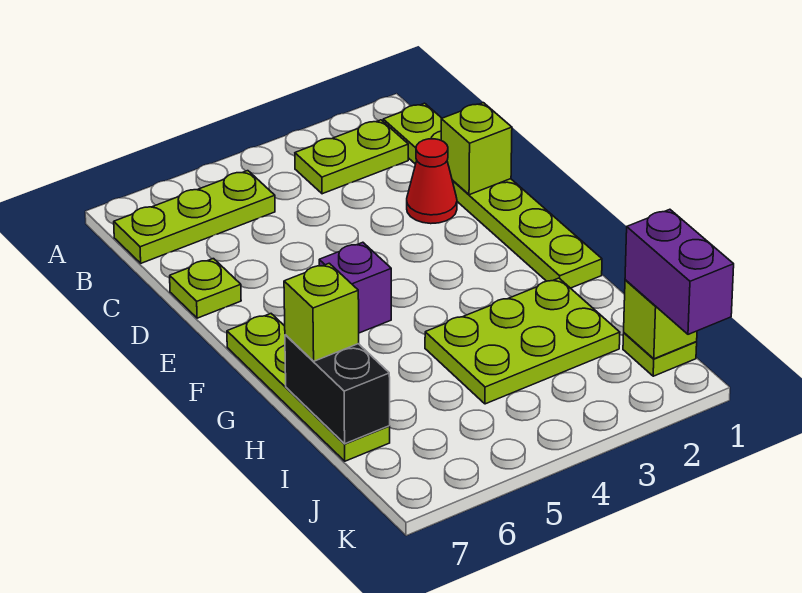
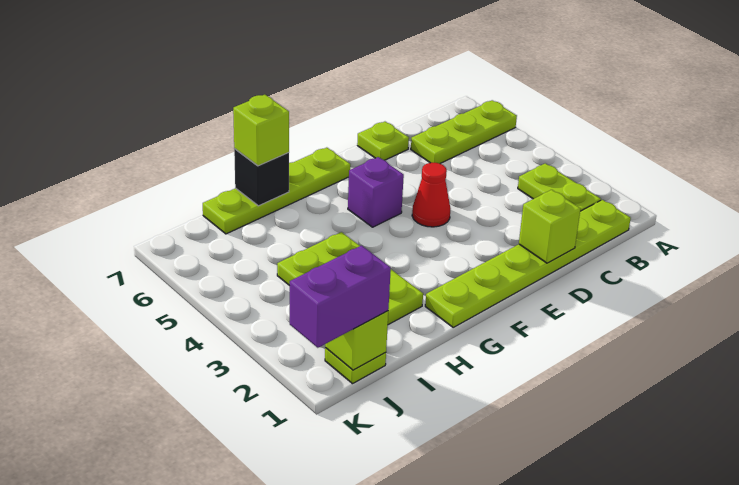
lime 1x3 plate [114,171,275,263] -> lime 1x3 plate turned to [411,100,517,163]
red 1x1 cone [407,139,457,224] -> red 1x1 cone moved to [412,163,451,227]
black 1x2 brick [285,335,390,444] -> black 1x1 brick [234,149,289,206]

